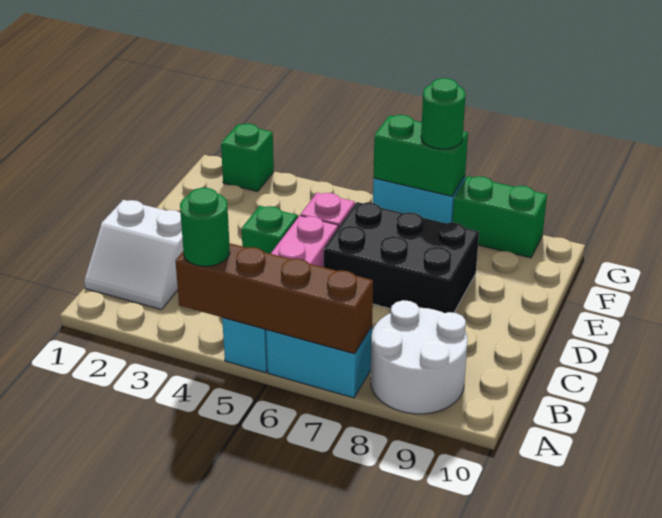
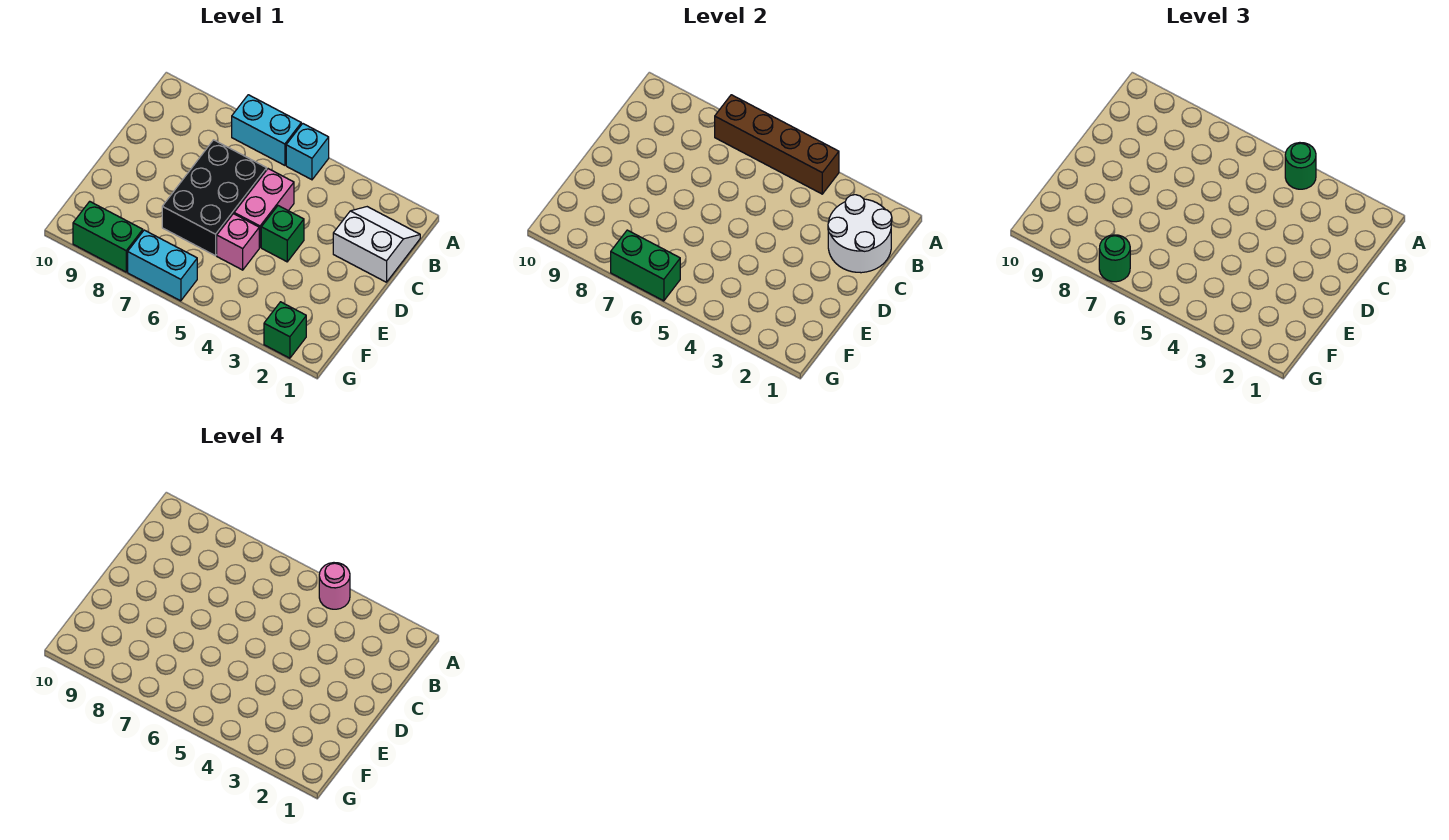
none -> pink 1x1 round brick [319,563,350,609]
white 2x2 round brick [370,300,468,414] -> white 2x2 round brick moved to [828,195,892,273]
black 2x3 brick [324,202,479,313] -> black 2x3 brick turned to [162,140,267,256]

